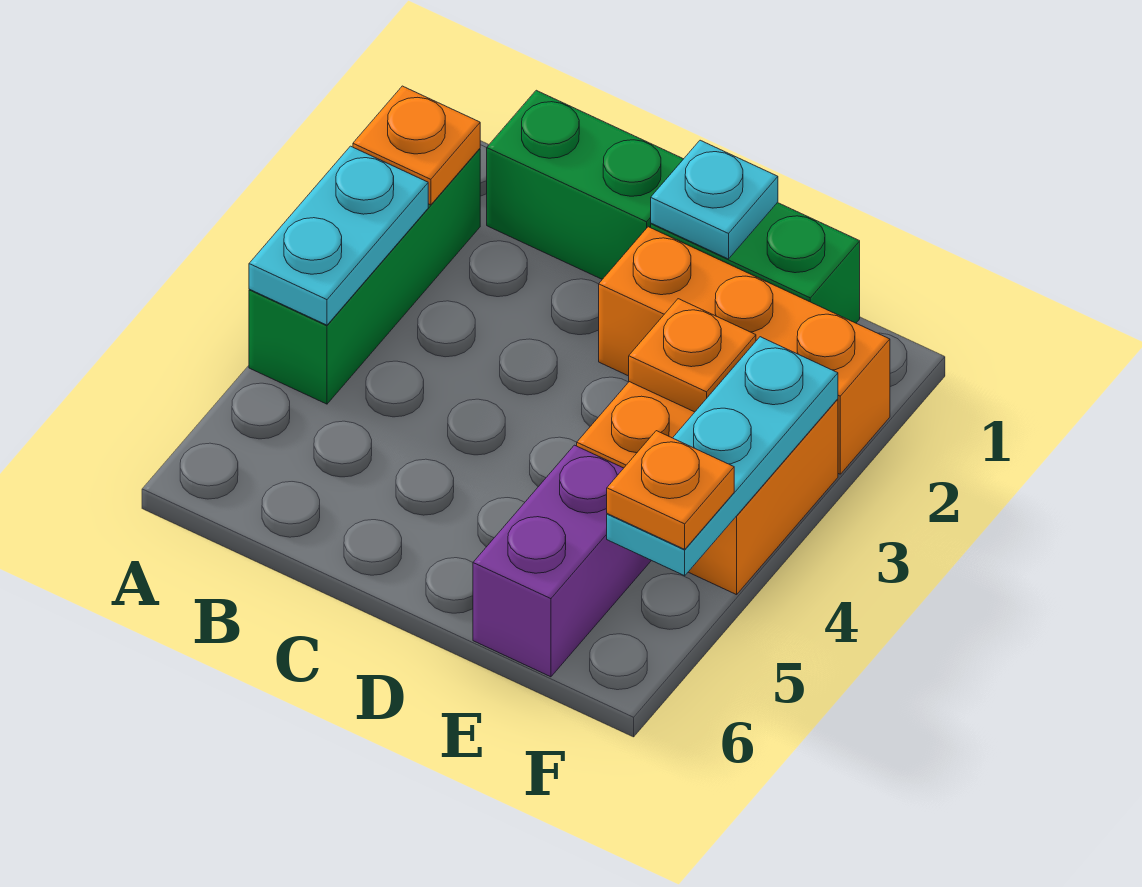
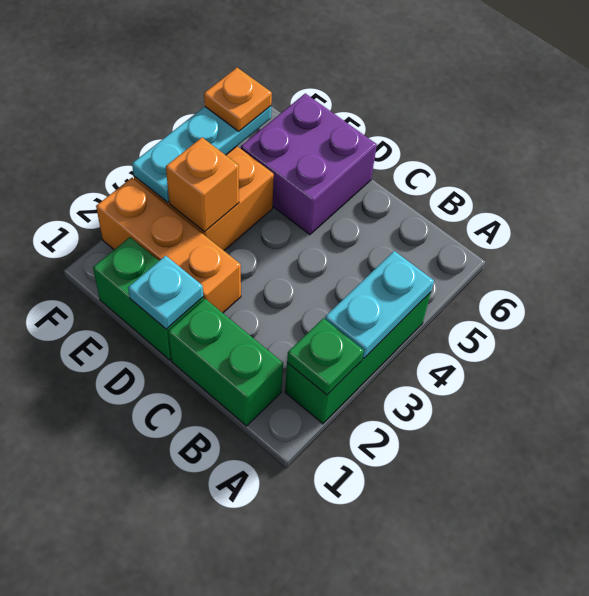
orange 1x1 plate [353,86,480,205] -> green 1x1 plate [287,318,364,395]
orange 1x1 plate [629,299,756,412] -> orange 1x1 brick [166,138,239,232]
purple 1x2 brick [473,445,651,677] -> purple 2x2 brick [241,93,377,235]

